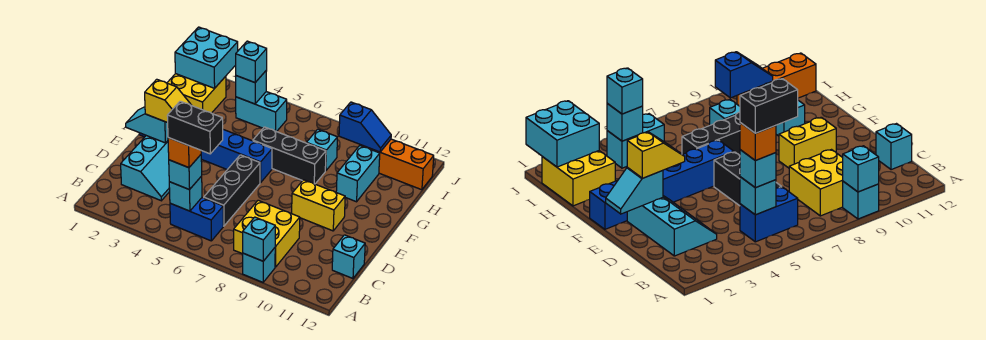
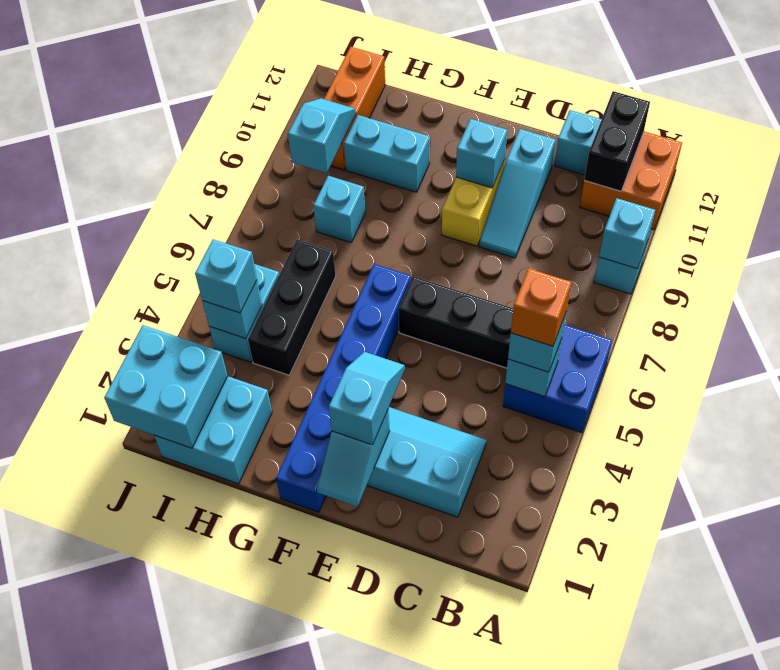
none -> orange 2x2 brick [580,132,682,230]
blue 1x2 brick [170,198,223,241] -> blue 2x2 brick [503,325,612,433]
black 1x2 brick [167,101,223,154] -> black 1x2 brick moved to [584,91,650,191]
yellow 2x2 brick [234,200,300,267] -> none
none -> cyan 1x3 slope [479,129,555,258]
yellow 1x2 slope [145,79,191,123] -> cyan 1x2 slope [329,352,405,445]
none -> cyan 1x1 brick [456,119,507,188]
black 1x3 brick [253,127,326,184] -> black 1x3 brick moved to [248,240,336,375]
yellow 2x2 brick [167,74,226,113] -> cyan 2x2 brick [154,376,272,484]
blue 1x2 slope [339,102,391,152] -> cyan 1x2 slope [288,98,356,173]

